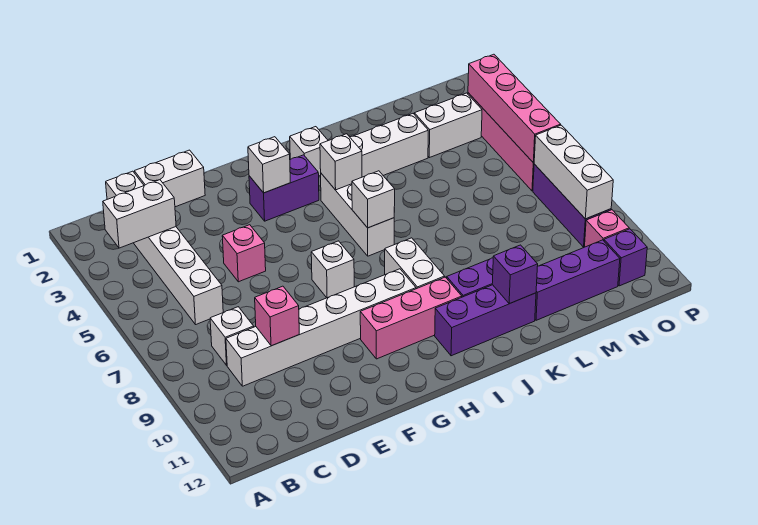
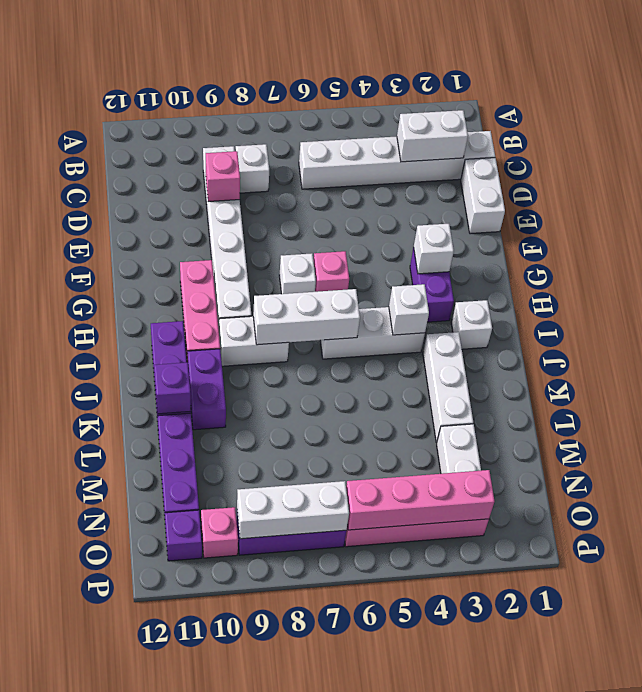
white 1x2 brick [103,180,176,248] -> white 1x2 brick turned to [397,110,468,162]
pink 1x1 brick [222,225,266,282] -> pink 1x1 brick moved to [313,251,349,292]
white 1x1 brick [352,171,395,228] -> white 1x3 brick [253,289,360,345]

